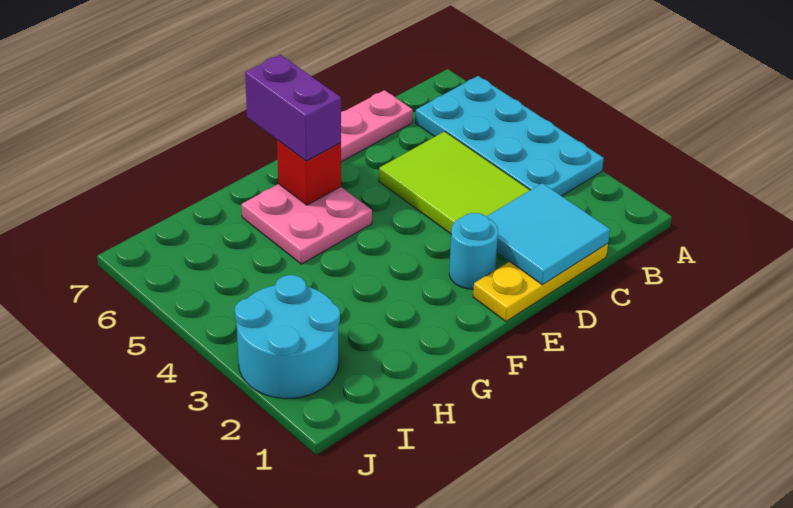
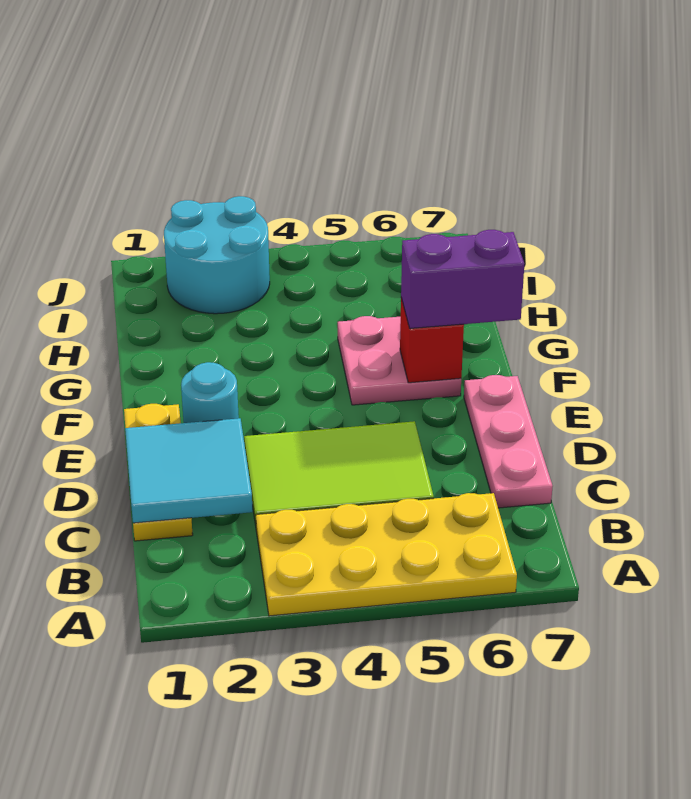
cyan 2x4 plate [415,76,604,196] -> yellow 2x4 plate [256,493,517,616]

